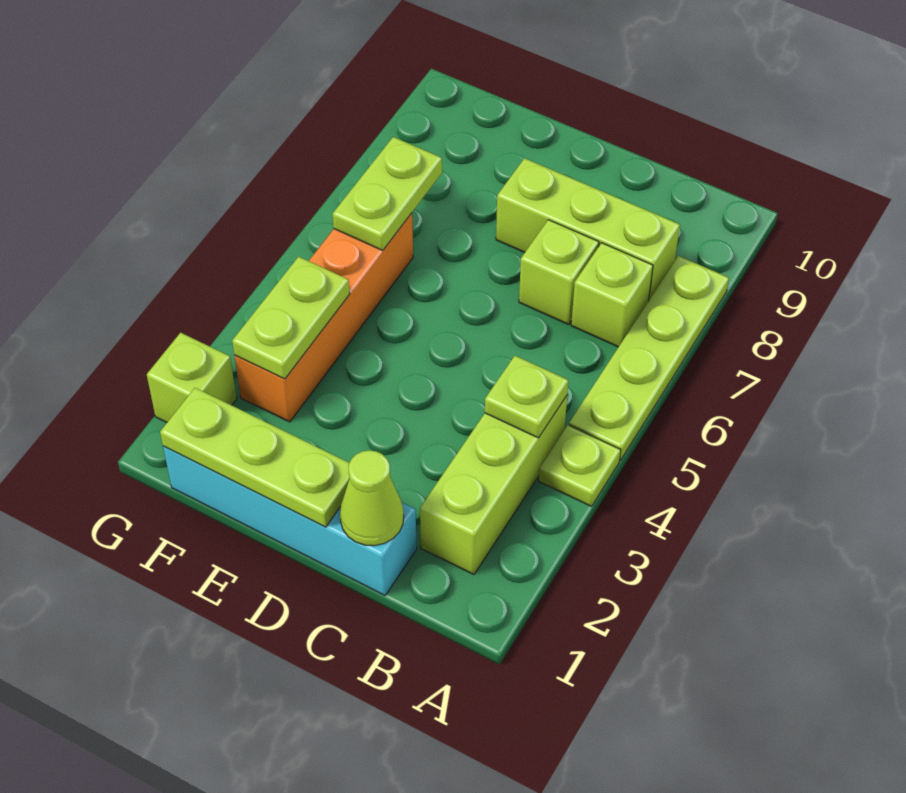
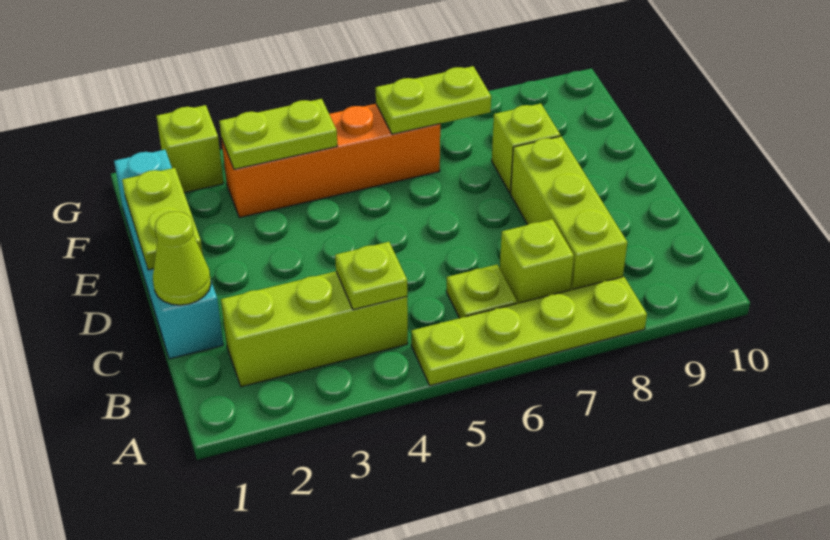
lime 1x1 plate [539,425,621,506] -> lime 1x1 plate moved to [446,265,517,318]
lime 1x1 brick [519,220,599,325] -> lime 1x1 brick moved to [492,104,560,193]
lime 1x3 plate [160,388,349,527] -> lime 1x2 plate [122,168,203,270]

